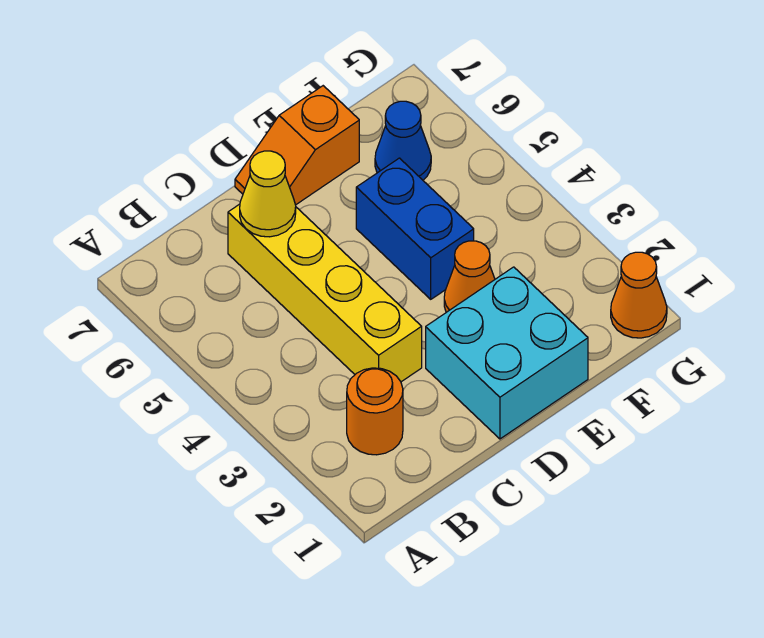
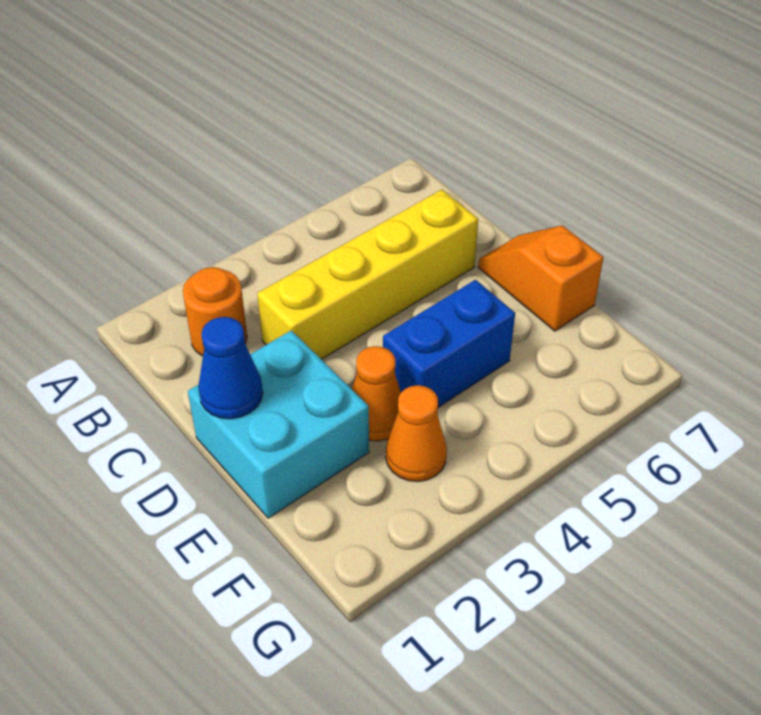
yellow 1x1 cone [240,151,296,237] -> none
blue 1x1 cone [375,101,431,180] -> blue 1x1 cone moved to [198,317,263,419]
orange 1x1 cone [611,252,667,338] -> orange 1x1 cone moved to [386,385,447,482]

